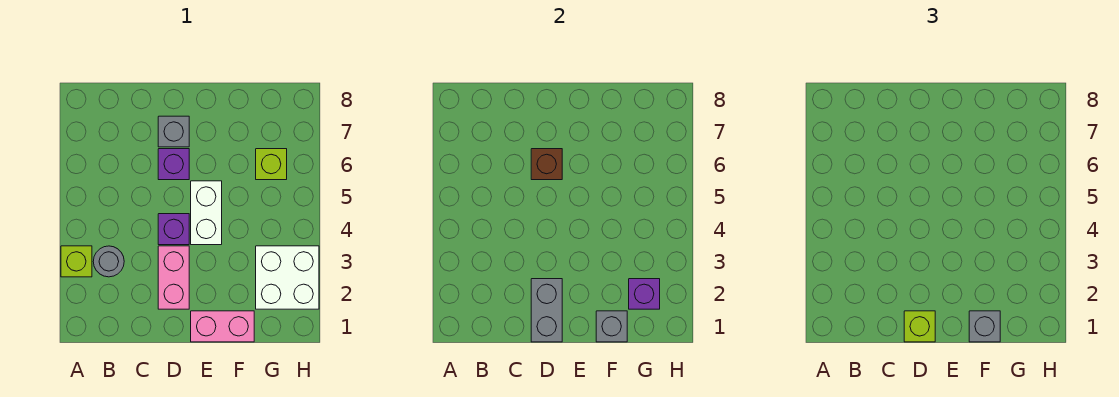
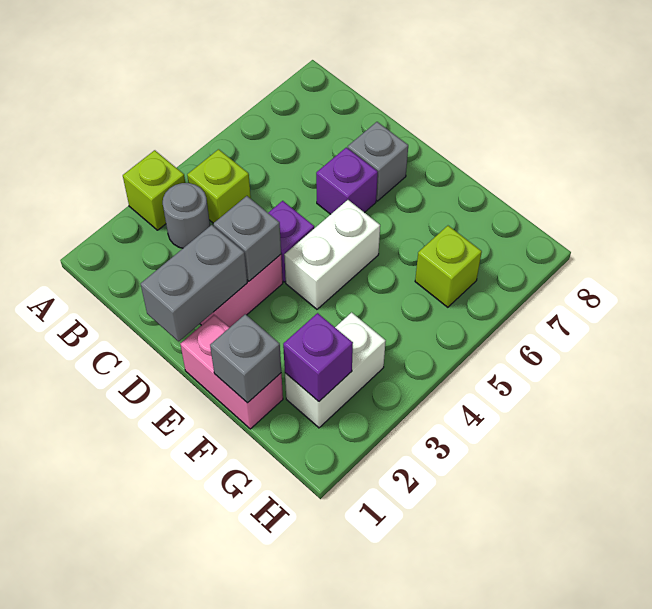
lime 1x1 brick [904,311,935,342] -> lime 1x1 brick moved to [187,149,251,223]
brown 1x1 brick [531,149,562,180] -> none
grey 1x1 brick [969,311,1000,342] -> grey 1x1 brick moved to [214,196,281,281]
white 2x2 brick [256,246,319,309] -> white 1x2 brick [285,312,386,428]

